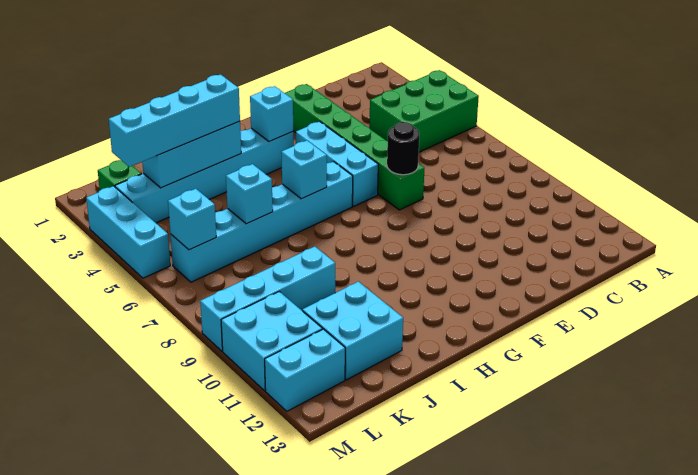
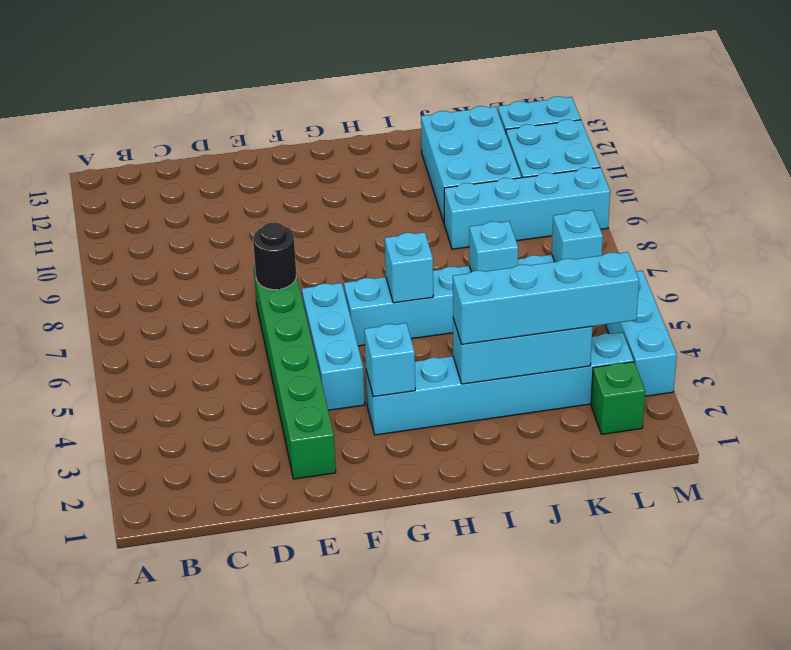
green 2x3 brick [369,70,479,152] -> none
cyan 2x2 brick [303,282,403,380] -> cyan 2x3 brick [421,106,521,222]

